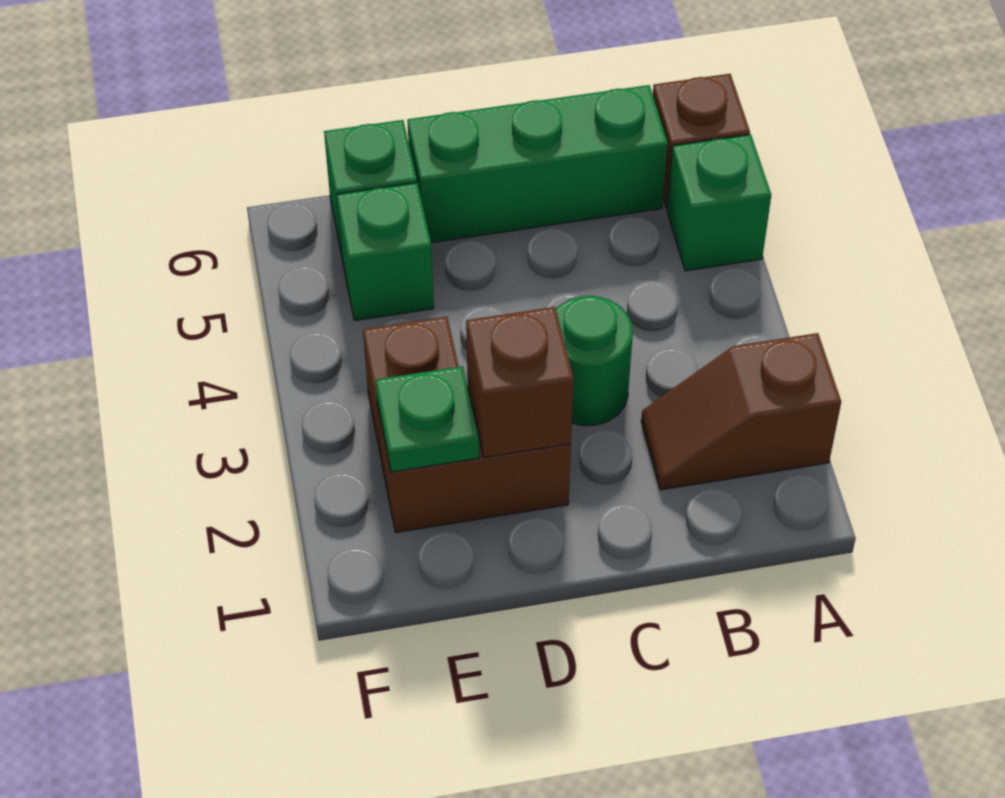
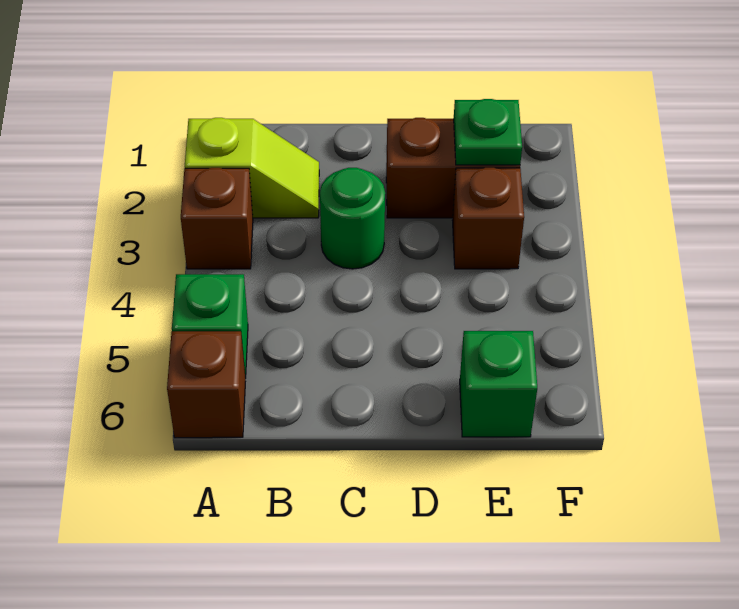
brown 1x2 slope [641,333,841,490] -> lime 1x2 slope [185,118,319,218]
green 1x3 brick [407,85,668,243] -> none
brown 1x1 brick [466,307,574,457] -> brown 1x1 brick moved to [181,168,253,269]
green 1x1 brick [337,183,434,321] -> none

